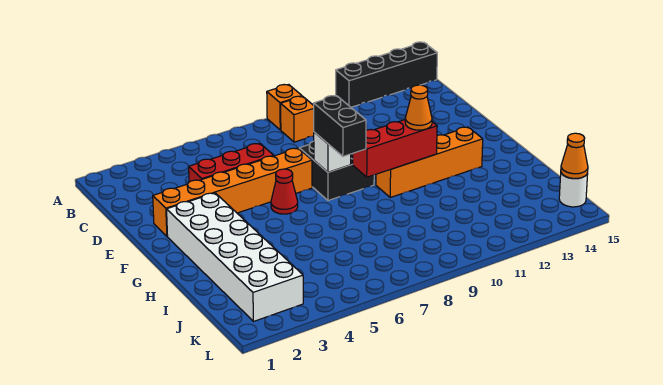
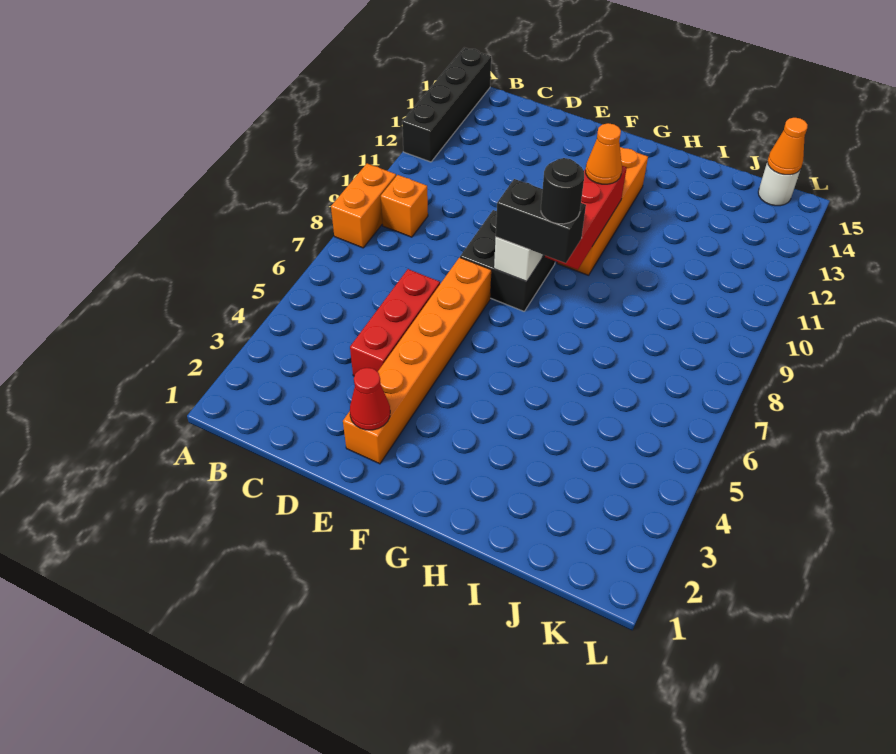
orange 1x1 brick [267,85,302,130] -> orange 1x2 brick [331,164,396,248]
white 2x6 brick [167,193,303,321] -> none
red 1x1 cone [271,169,298,214] -> red 1x1 cone moved to [350,368,390,430]
none -> black 1x1 round brick [541,158,584,224]

